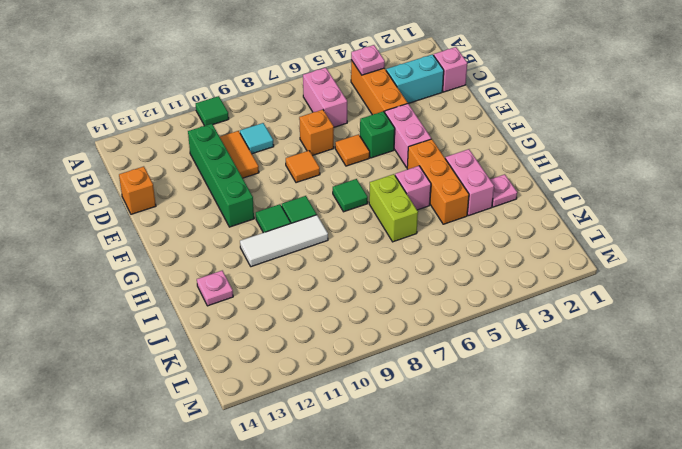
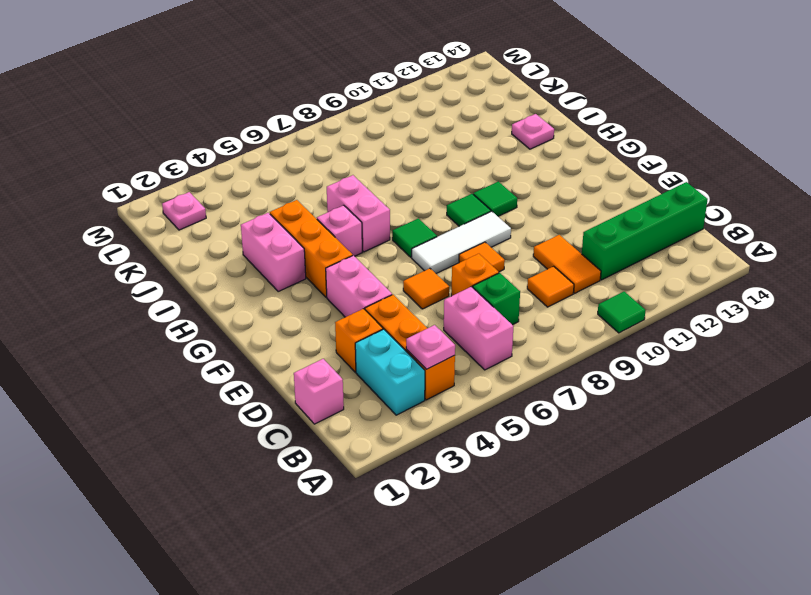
cyan 1x2 brick [386,54,444,103] -> cyan 1x2 brick turned to [355,329,425,415]
cyan 1x1 tile [240,123,274,154] -> orange 1x1 tile [527,266,574,307]
green 1x4 brick [188,124,254,227] -> green 1x4 brick turned to [582,182,708,280]
orange 1x1 brick [119,166,156,214] -> orange 1x1 brick moved to [335,309,383,372]
green 1x1 brick [360,111,395,158] -> green 1x1 brick moved to [473,273,520,325]
lime 1x2 brick [369,174,418,242] -> pink 1x2 brick [327,175,390,252]
white 1x3 tile [240,215,328,267] -> white 1x3 tile moved to [412,211,511,273]
pink 1x1 plate [490,174,517,207] -> pink 1x1 plate moved to [162,192,206,230]

